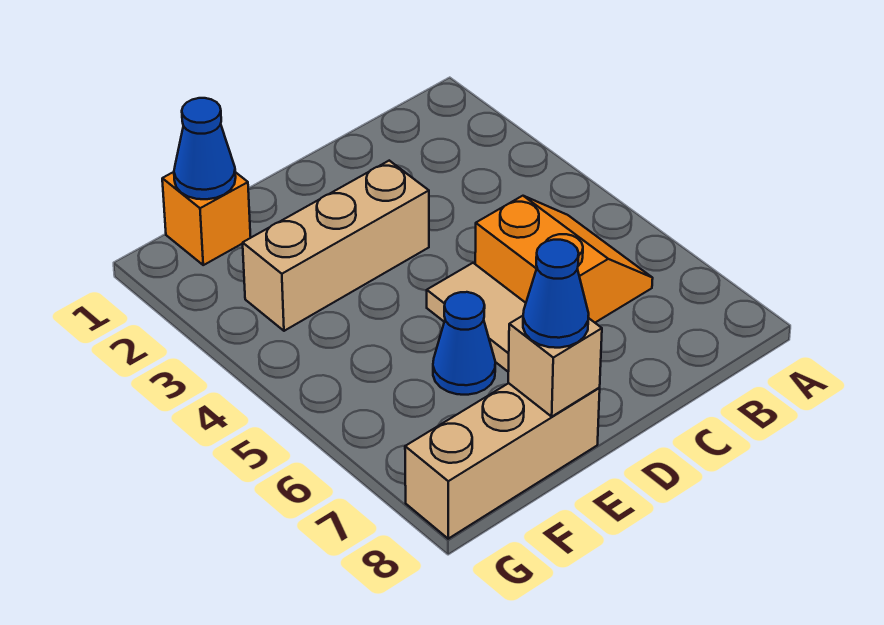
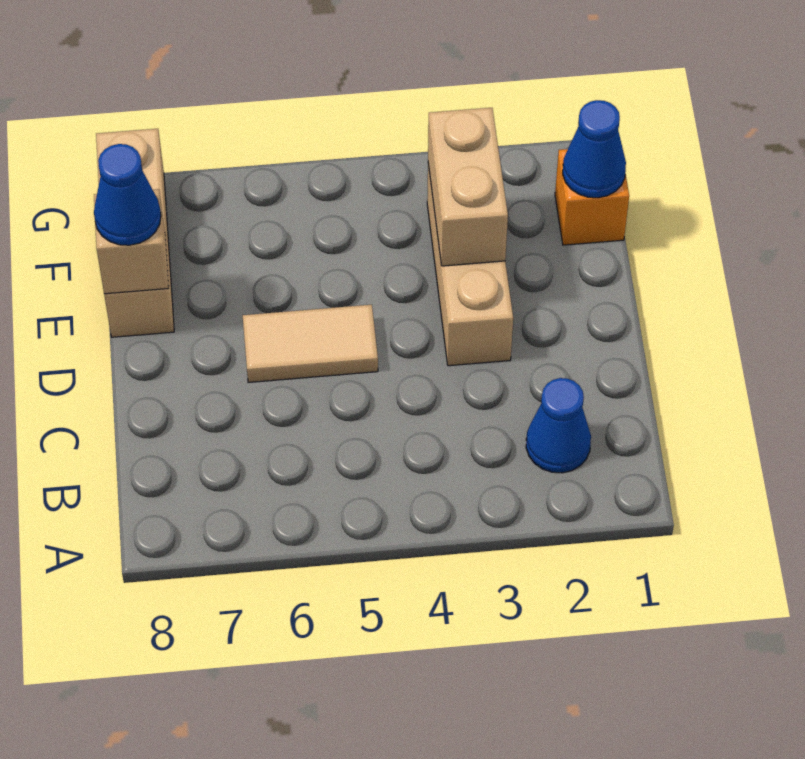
orange 2x2 slope [475,196,653,322] -> none
none -> tan 1x2 brick [428,108,508,266]
blue 1x1 cone [433,292,495,395] -> blue 1x1 cone moved to [526,378,591,473]

